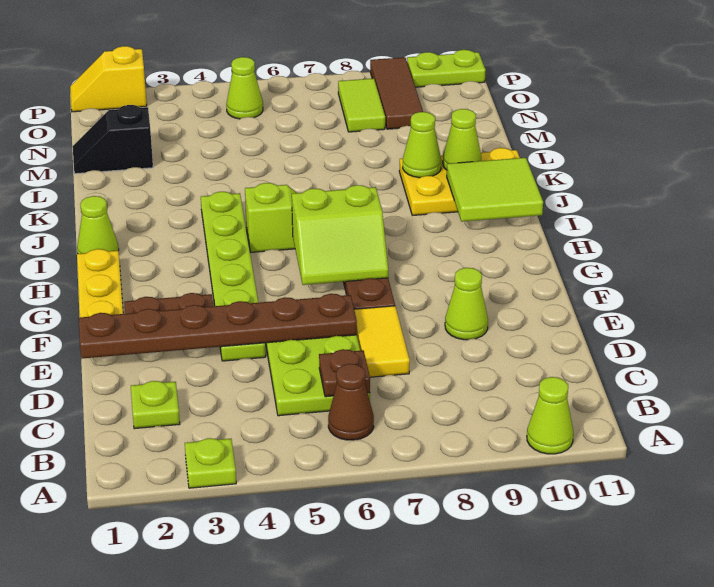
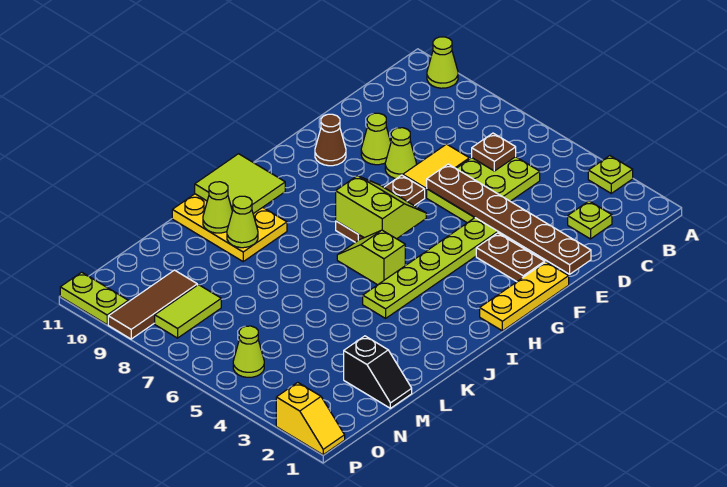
brown 1x1 cone [328,364,374,440] -> brown 1x1 cone moved to [315,114,346,166]
lime 1x1 cone [77,196,119,254] -> lime 1x1 cone moved to [385,128,416,179]

